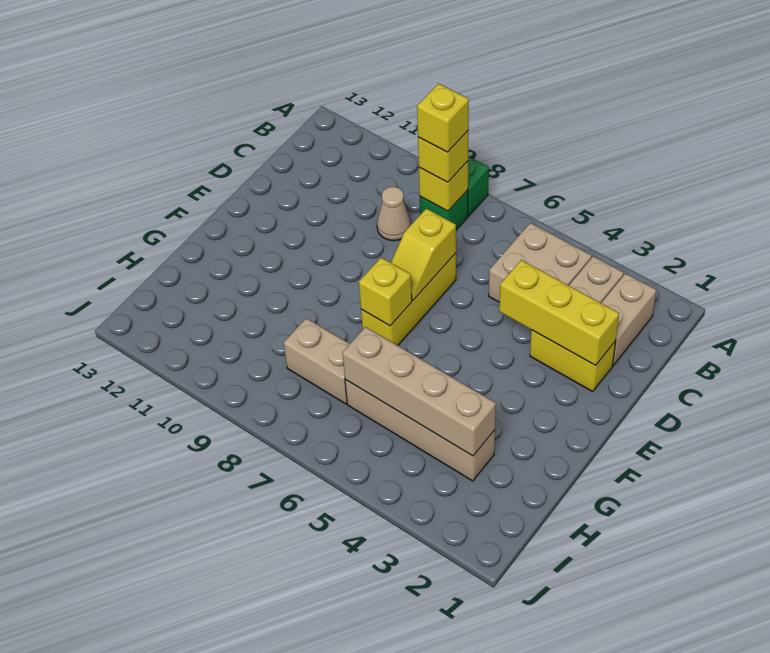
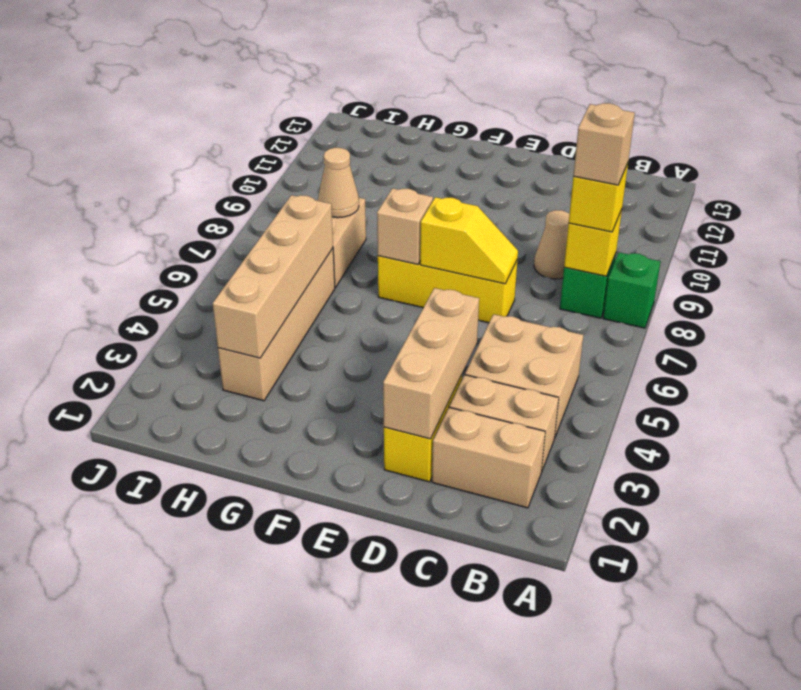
yellow 1x1 brick [417,84,469,152] -> tan 1x1 brick [573,103,635,185]
yellow 1x3 brick [499,260,619,365] -> tan 1x3 brick [383,288,479,439]
yellow 1x2 slope [391,209,456,300] -> yellow 1x2 slope turned to [420,197,518,284]
yellow 1x1 brick [359,258,412,326] -> tan 1x1 brick [377,188,433,264]
none -> tan 1x1 cone [318,148,359,218]

